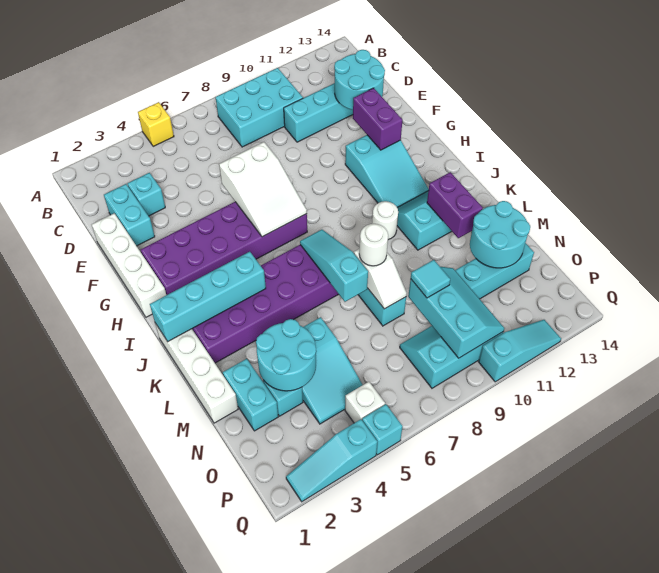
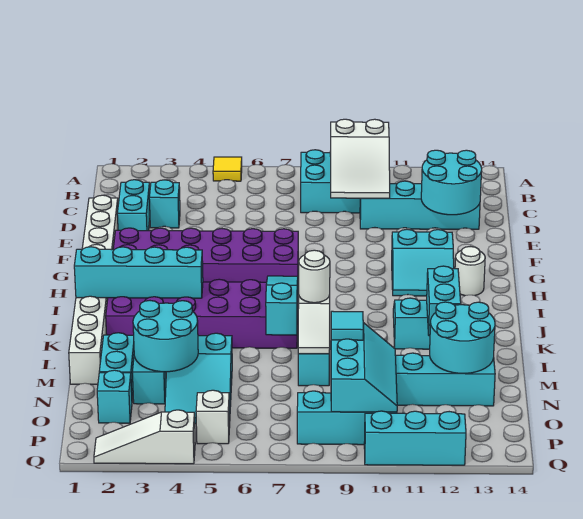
yellow 1x1 brick [138,102,174,146] -> yellow 1x1 tile [213,157,242,181]
white 2x3 slope [219,142,307,237] -> white 2x3 slope moved to [330,119,390,199]
purple 1x2 brick [353,88,402,150] -> none
cyan 2x3 slope [345,135,429,207] -> cyan 2x2 slope [392,229,454,296]
white 1x1 round brick [372,201,398,240] -> white 1x1 round brick moved to [455,247,485,296]
purple 1x2 brick [427,172,483,238] -> cyan 1x2 brick [427,266,461,336]
cyan 1x3 slope [286,419,377,502] -> white 1x3 slope [94,410,195,464]
cyan 1x1 brick [362,404,403,455] -> cyan 1x1 brick moved to [97,370,132,423]
cyan 1x3 slope [479,320,561,382] -> cyan 1x3 brick [364,411,466,465]

